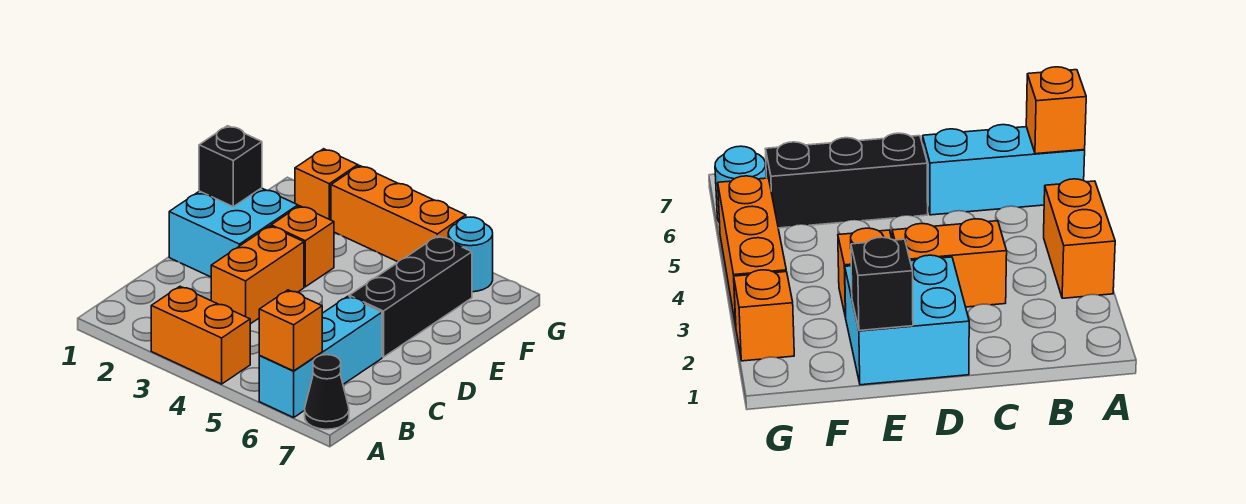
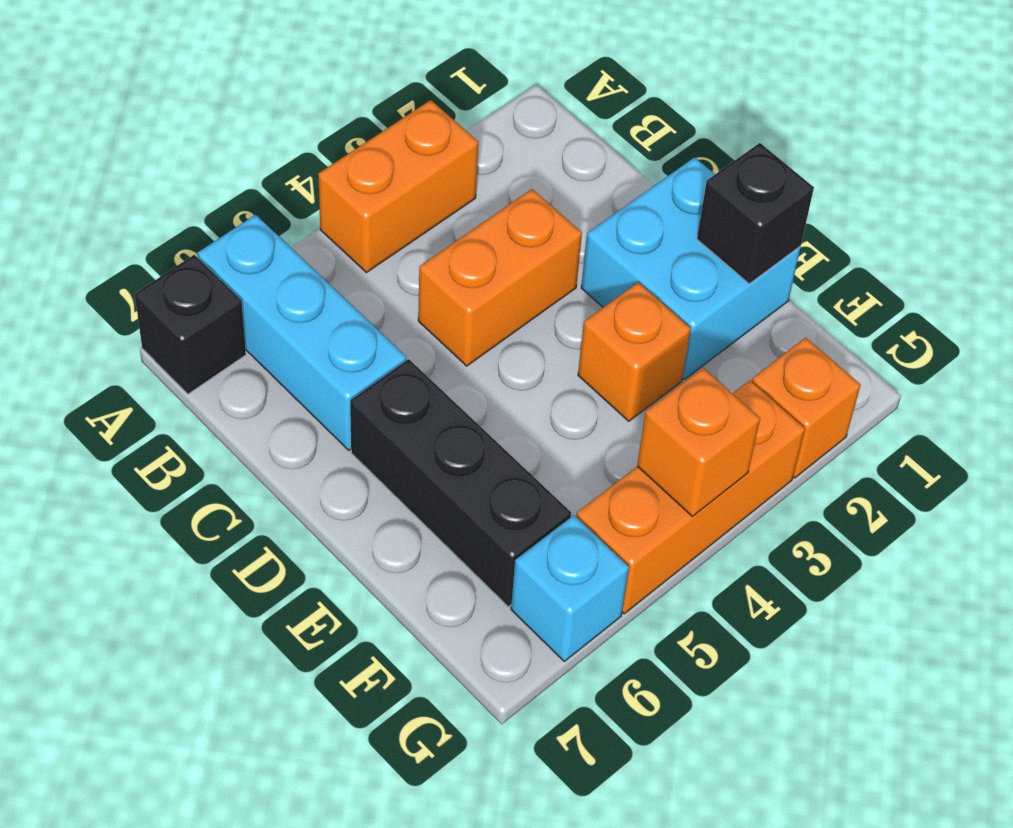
orange 1x1 brick [259,290,322,371] -> orange 1x1 brick moved to [637,368,760,517]
black 1x1 cone [305,355,349,429] -> black 1x1 brick [135,255,246,394]
orange 1x2 brick [211,226,304,324] -> orange 1x2 brick turned to [418,189,582,366]
cyan 1x1 round brick [448,217,493,292] -> cyan 1x1 brick [511,515,629,661]

